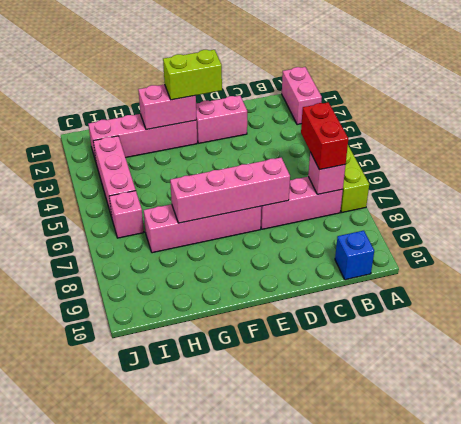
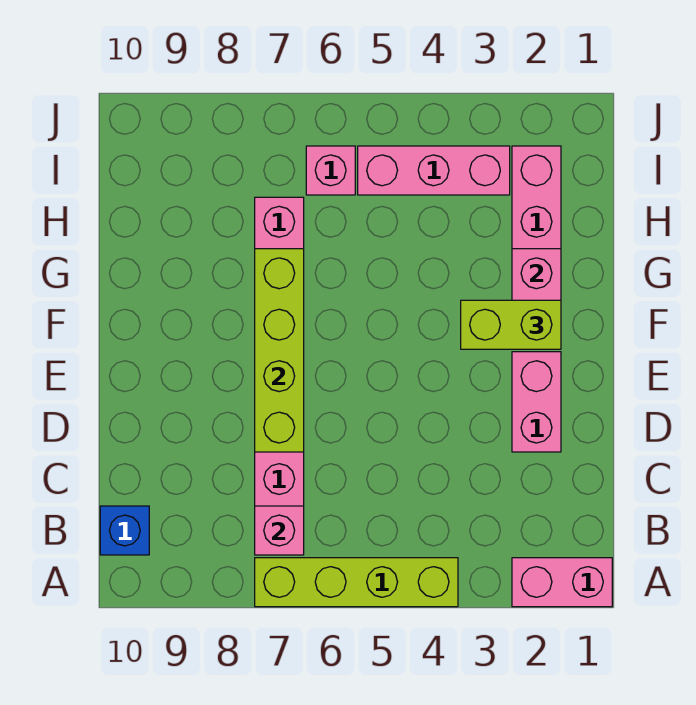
red 1x2 brick [301,102,348,170] -> none
pink 1x4 brick [170,158,290,223] -> lime 1x4 brick [255,249,304,452]
lime 1x2 brick [163,50,222,100] -> lime 1x2 brick turned to [461,300,561,349]

